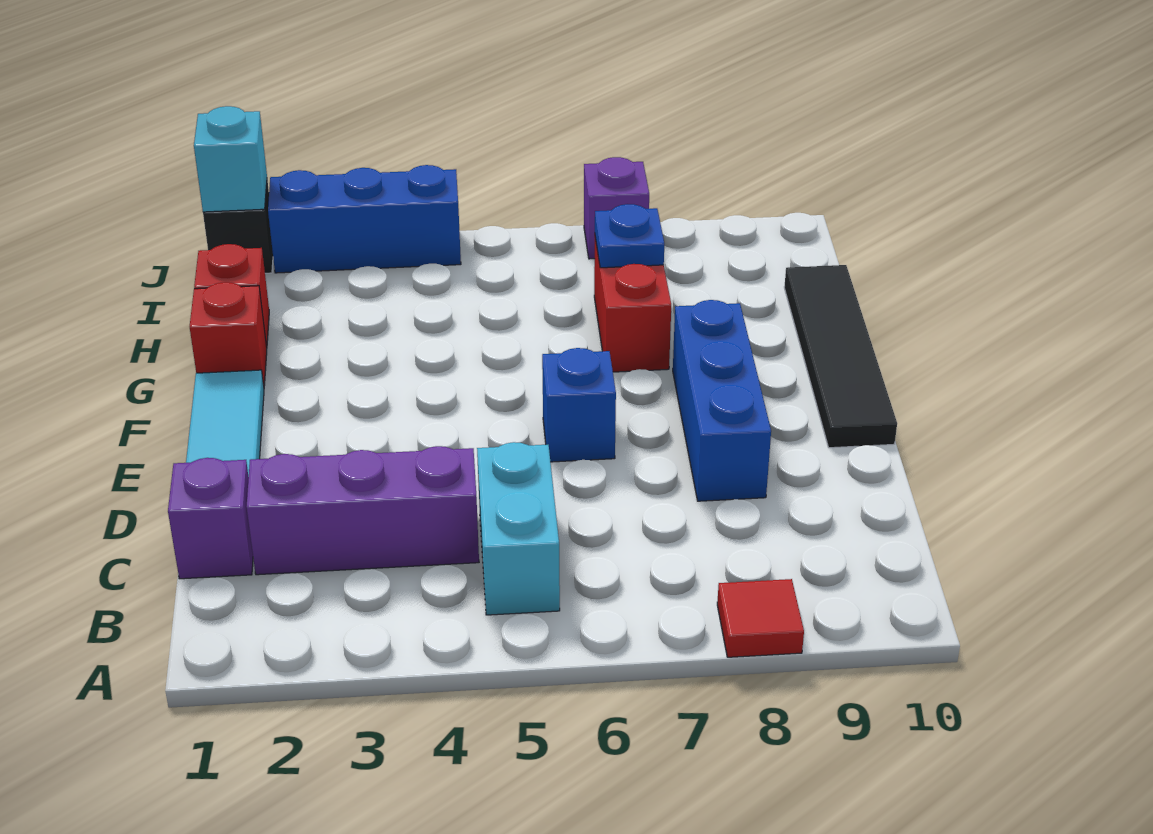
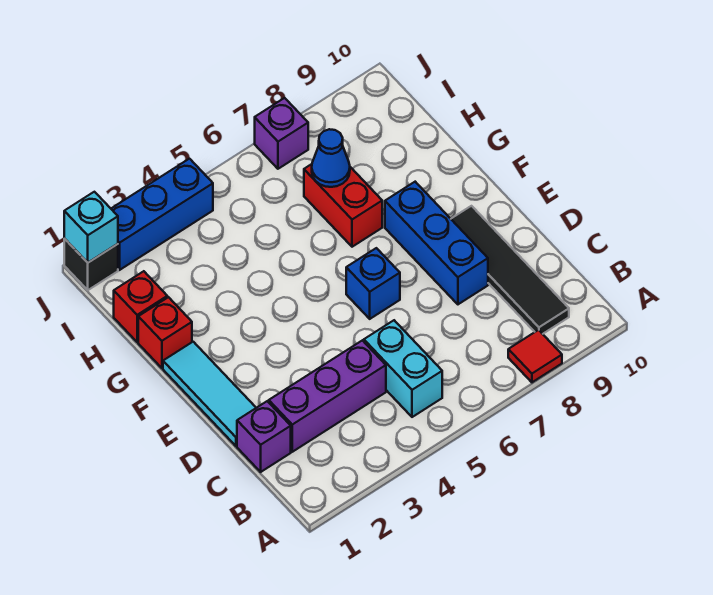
black 1x4 tile [784,265,897,448] -> black 1x4 tile moved to [451,206,569,334]
blue 1x1 plate [595,204,664,268] -> blue 1x1 cone [312,129,350,187]

